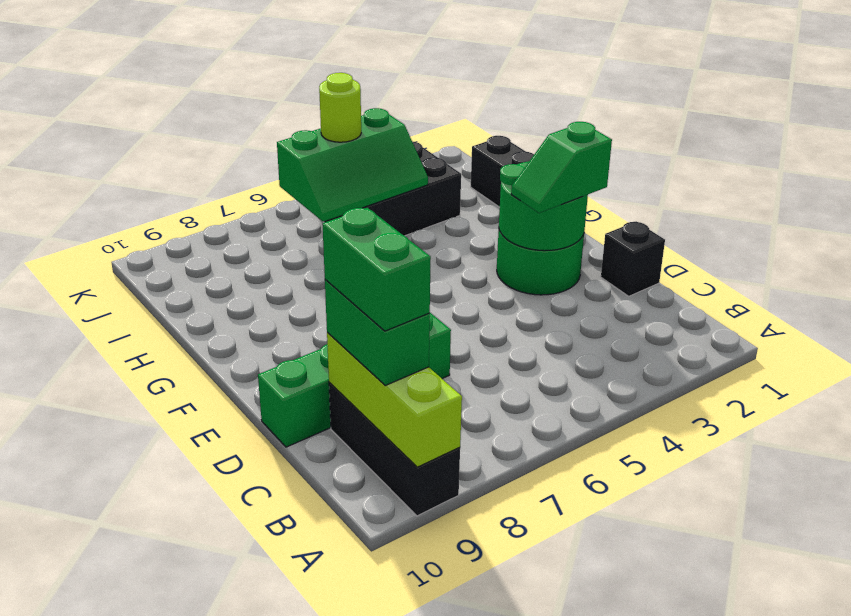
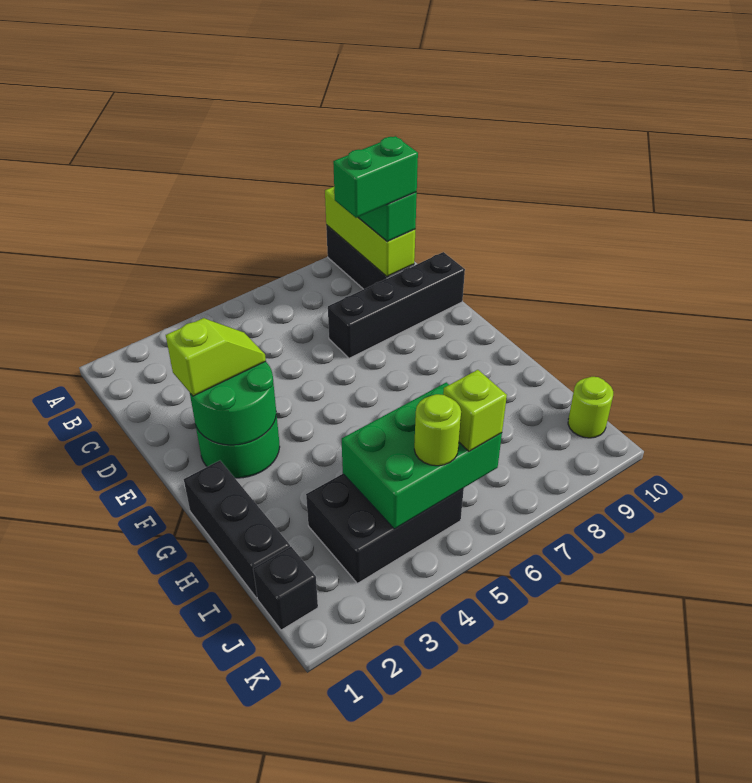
green 1x2 brick [323,208,431,331] -> green 1x2 brick turned to [333,136,418,218]
black 1x1 brick [601,221,665,296] -> black 1x1 brick moved to [253,546,318,630]
green 1x4 brick [258,313,451,447] -> black 1x4 brick [328,252,465,358]
green 1x2 slope [511,122,612,213] -> lime 1x2 slope [166,318,266,396]
green 2x3 slope [277,108,428,222] -> green 2x3 brick [342,382,502,529]
none -> lime 1x1 brick [443,370,507,451]
none -> lime 1x1 round brick [568,377,613,438]

